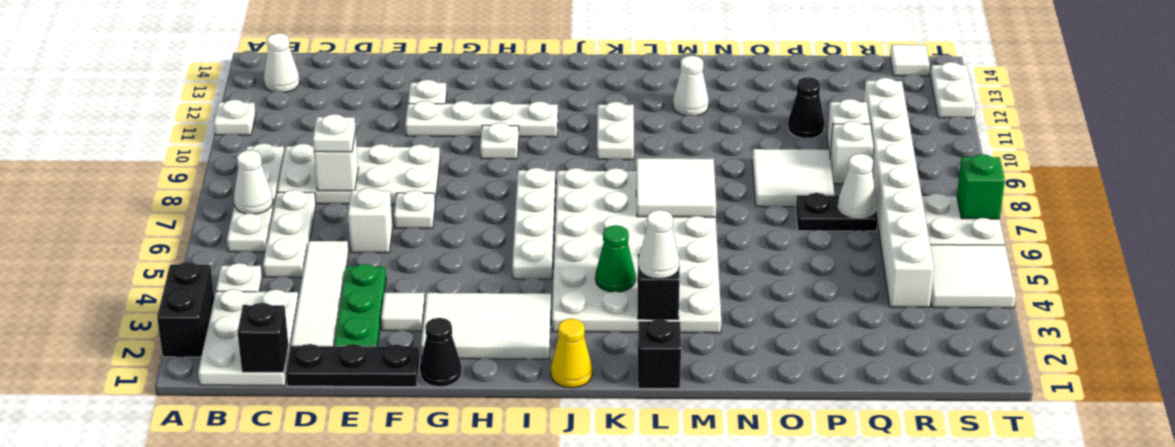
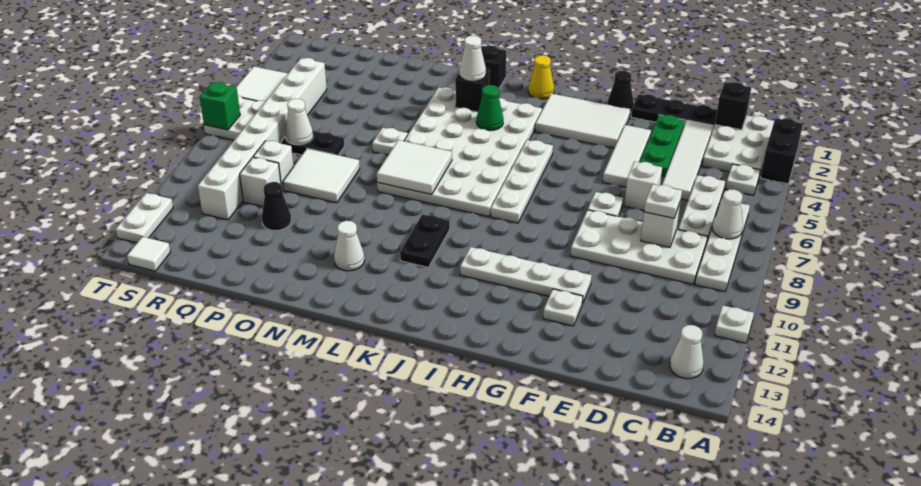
white 1x1 tile [381,292,425,331] -> white 1x3 tile [603,125,651,187]
white 1x1 plate [480,123,519,159] -> white 1x1 plate moved to [372,128,408,155]
white 1x2 plate [597,102,634,160] -> black 1x2 plate [400,214,450,268]

